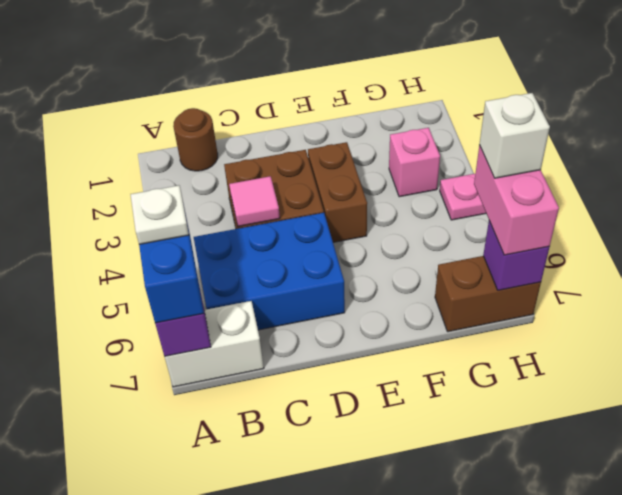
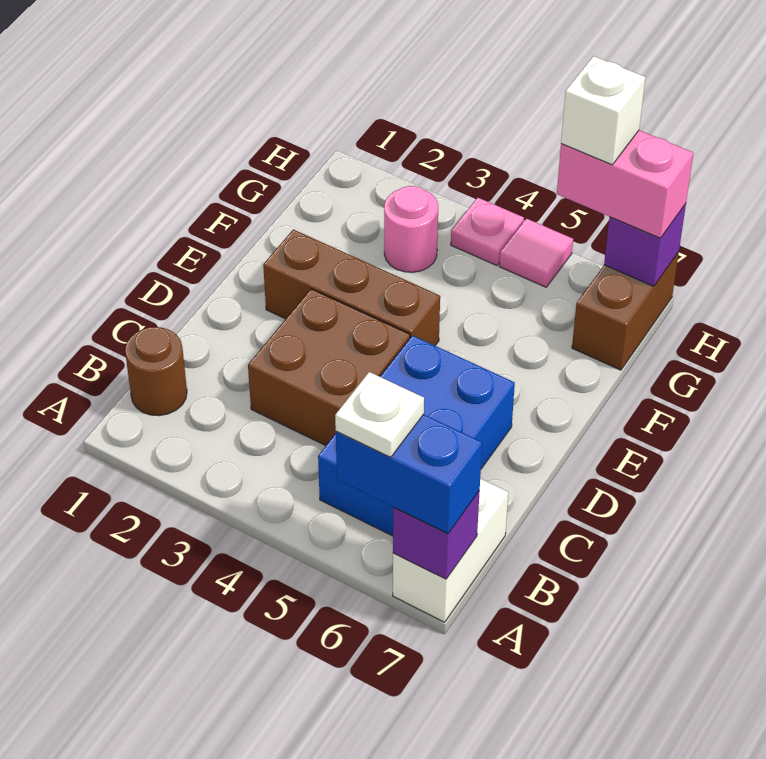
pink 1x1 tile [229,176,280,227] -> pink 1x1 tile moved to [499,219,573,287]
brown 1x2 brick [308,142,367,242] -> brown 1x3 brick [263,229,440,345]
pink 1x1 brick [389,128,440,197] -> pink 1x1 round brick [384,186,438,272]

